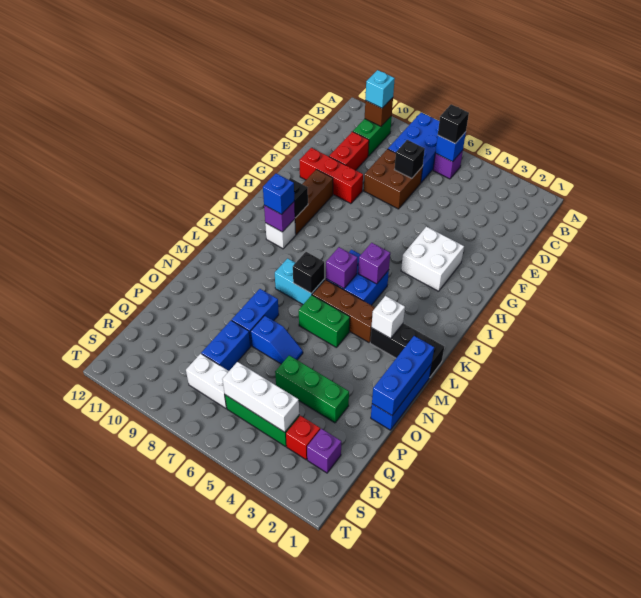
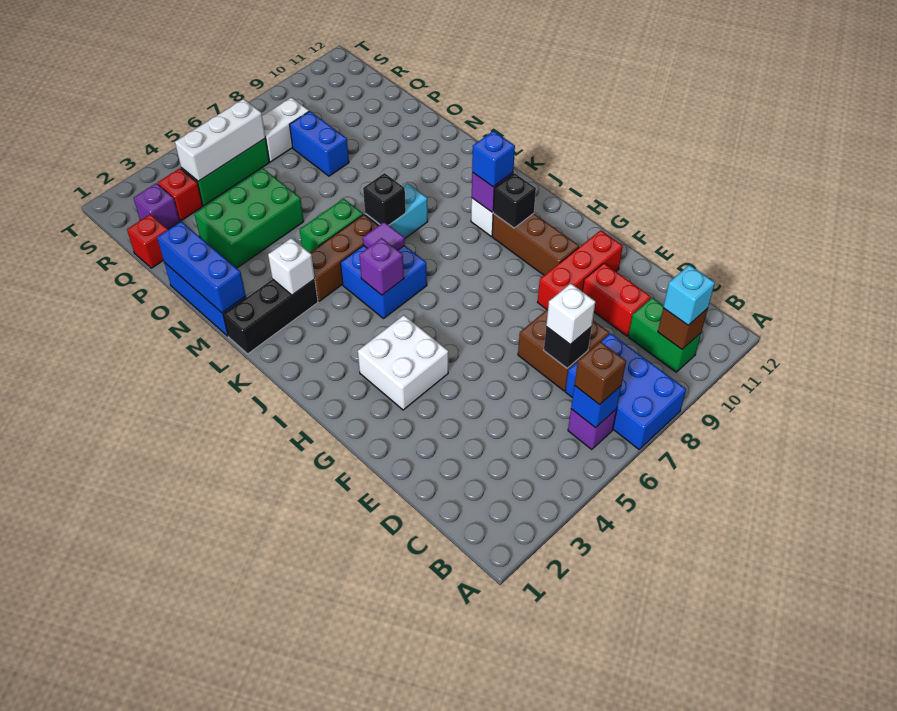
black 1x1 brick [438,104,469,143] -> brown 1x1 brick [574,342,626,405]
none -> white 1x1 brick [546,284,595,344]
purple 1x1 brick [326,247,357,289] -> purple 1x1 tile [363,222,405,250]
blue 1x2 brick [232,289,279,346] -> none
blue 1x2 slope [251,316,303,364] -> none
green 1x3 brick [275,355,349,423] -> green 2x3 brick [194,168,304,268]
none -> red 1x1 brick [127,214,168,268]

